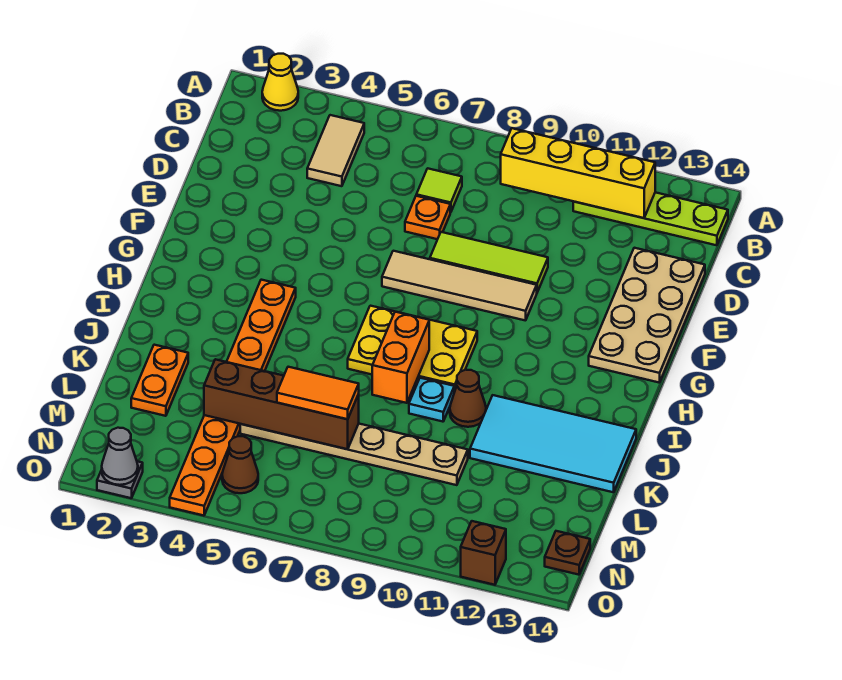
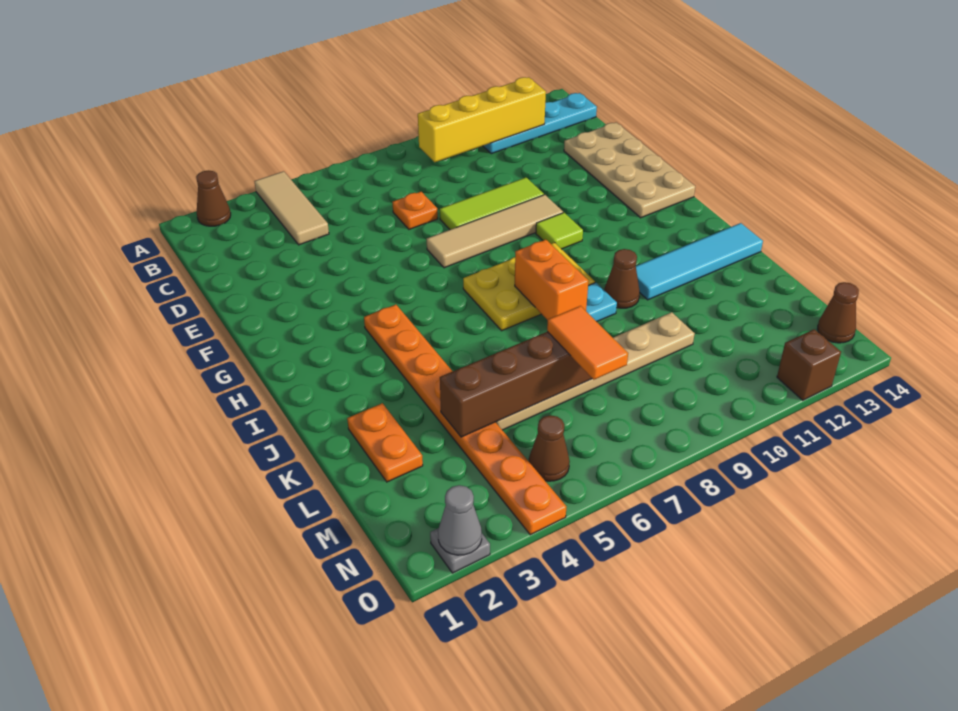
yellow 1x1 cone [262,54,298,111] -> brown 1x1 cone [196,170,231,226]
tan 1x2 tile [307,115,364,186] -> tan 1x3 tile [255,171,329,245]
lime 1x4 plate [573,192,728,245] -> cyan 1x4 plate [483,93,597,154]
lime 1x1 tile [416,168,462,212] -> lime 1x1 tile moved to [536,213,583,249]
cyan 2x4 tile [470,395,636,492] -> cyan 1x4 tile [636,223,763,300]
orange 1x2 tile [277,367,359,419] -> orange 1x2 tile turned to [547,306,628,380]
brown 1x1 plate [545,531,590,575] -> brown 1x1 cone [817,282,859,343]

